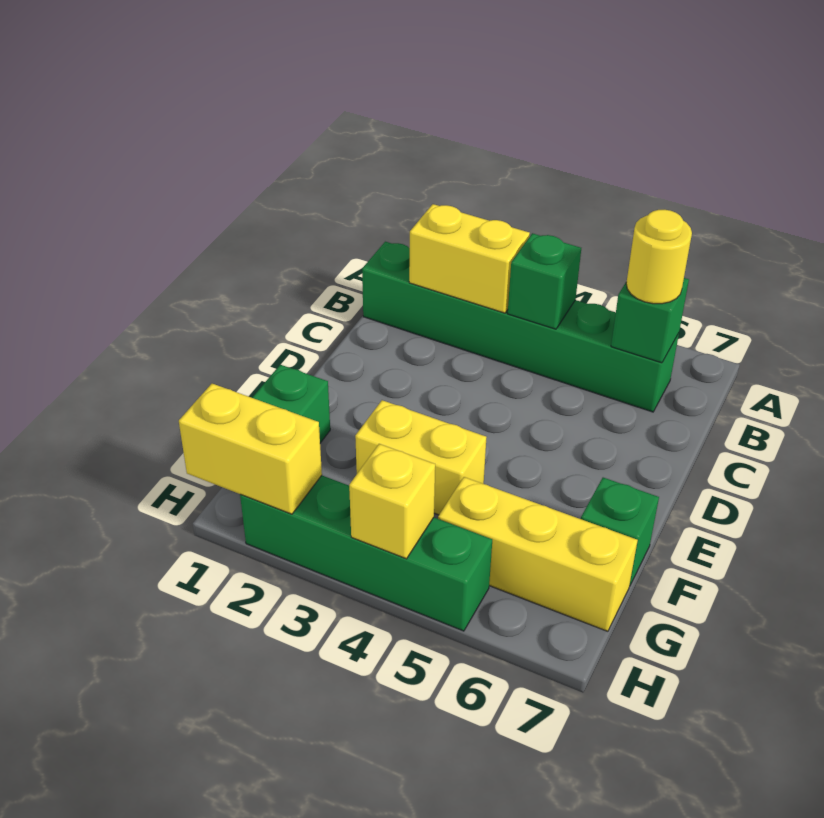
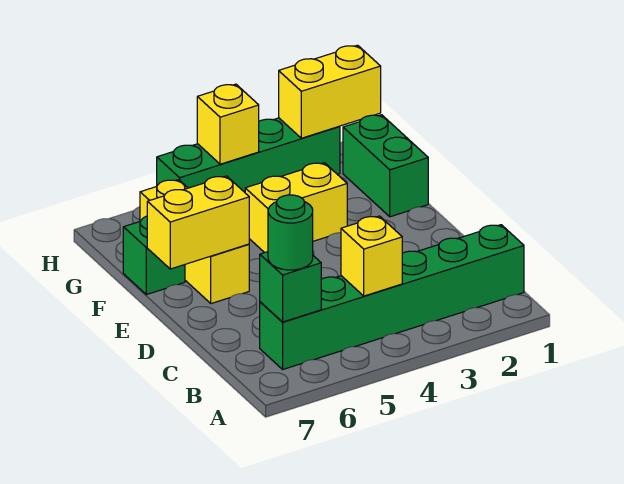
yellow 1x2 brick [409,204,530,313] -> yellow 1x2 brick moved to [147,176,249,269]
green 1x1 brick [508,233,581,329] -> yellow 1x1 brick [341,216,402,296]
yellow 1x1 round brick [626,210,692,304] -> green 1x1 round brick [268,195,313,270]
yellow 1x3 brick [438,477,638,631] -> yellow 1x3 brick turned to [140,180,249,304]

